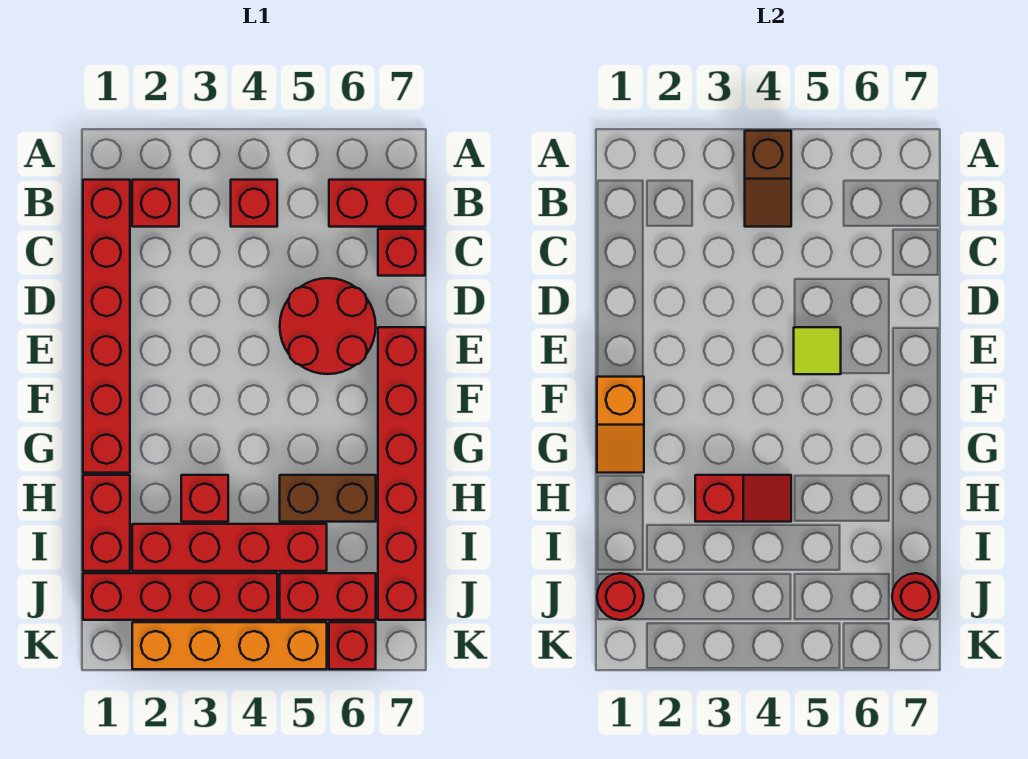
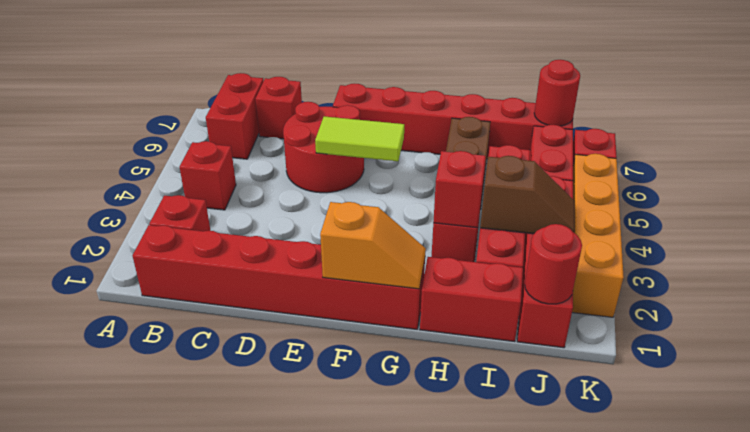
brown 1x2 slope [745,131,791,227] -> brown 1x2 slope moved to [480,156,575,234]
lime 1x1 tile [794,327,841,374] -> lime 1x2 tile [315,116,404,161]

